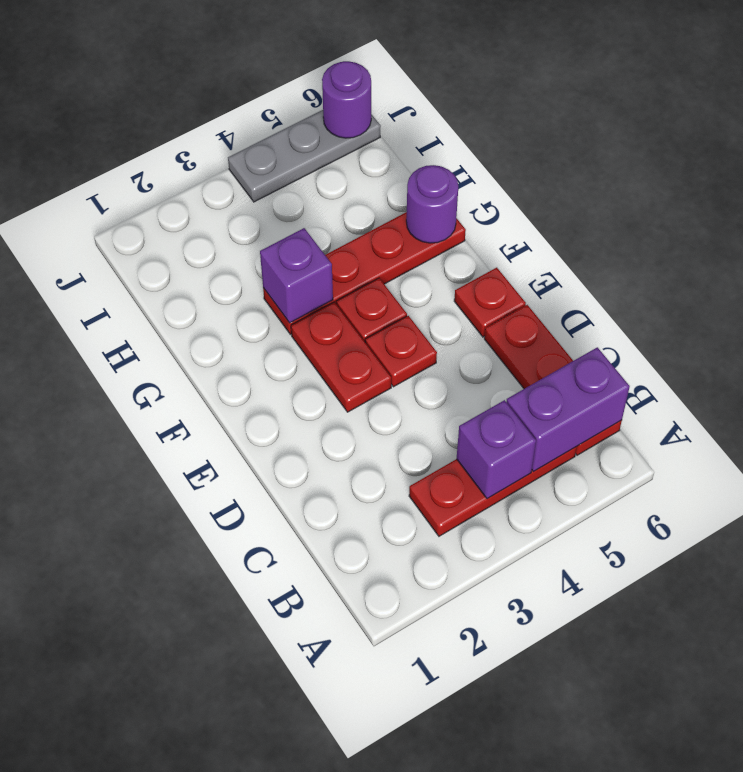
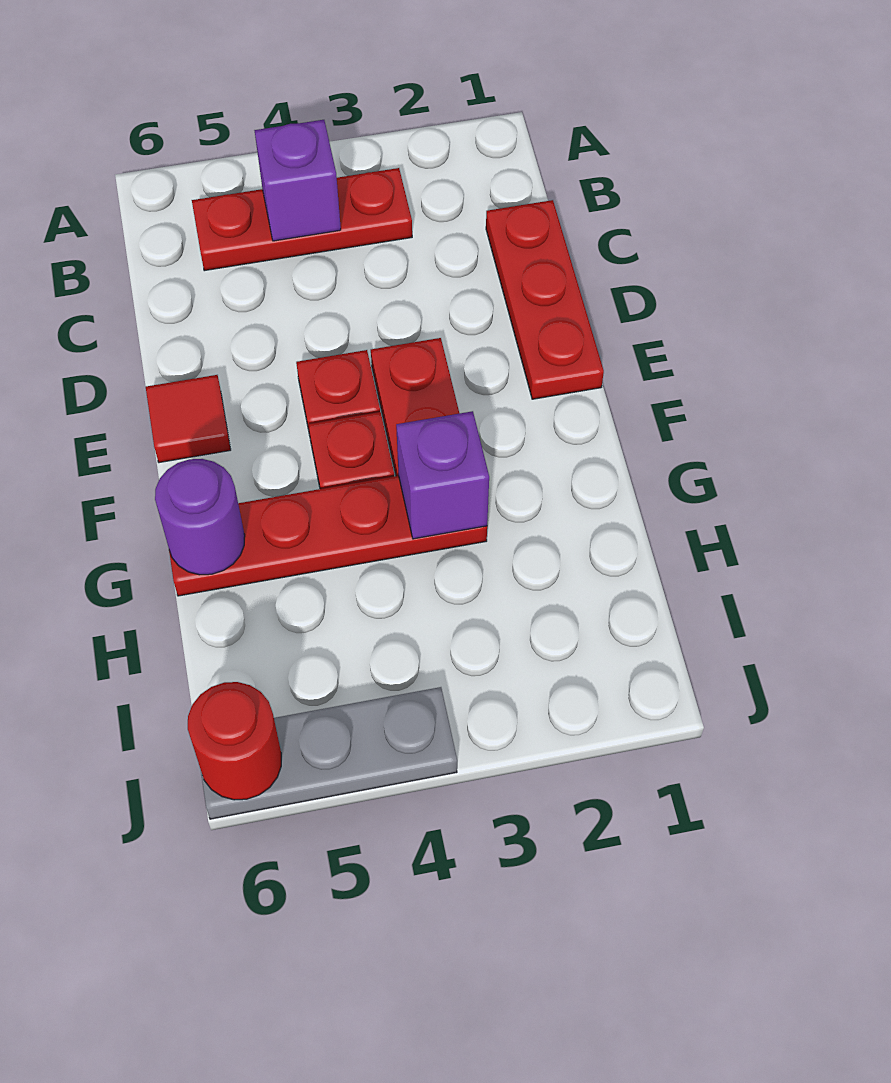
purple 1x2 brick [506,347,630,471] -> none
red 1x3 plate [484,305,622,455] -> red 1x3 plate moved to [486,200,604,399]
red 1x1 plate [454,268,526,337] -> red 1x1 tile [146,375,231,463]
purple 1x1 round brick [322,61,371,138] -> red 1x1 round brick [188,682,281,800]

